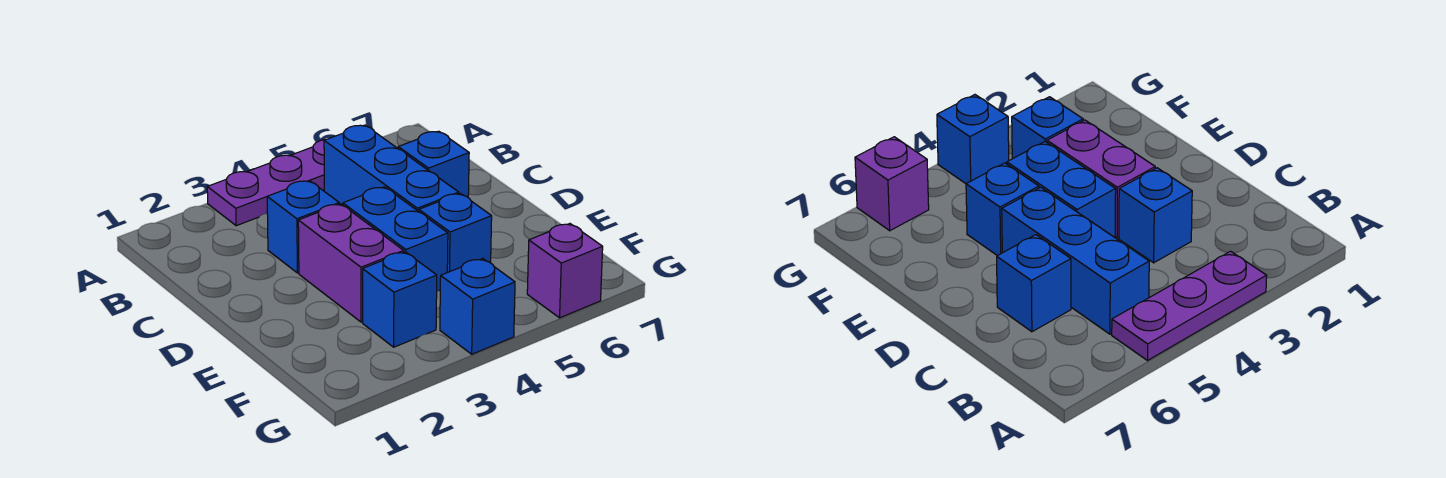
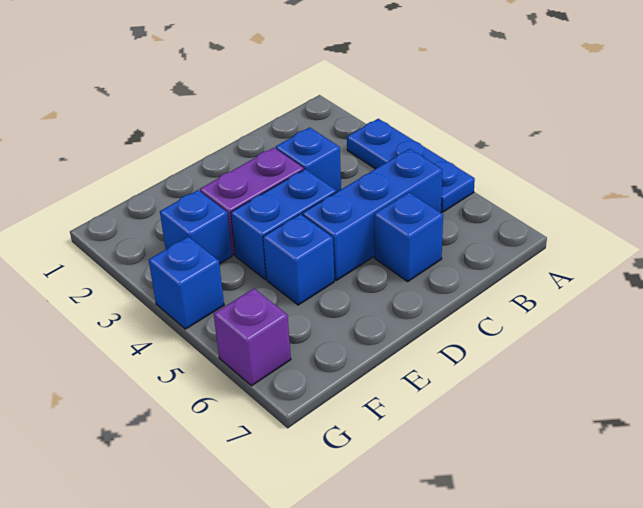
purple 1x3 plate [207,140,324,226] -> blue 1x3 plate [347,119,475,212]

